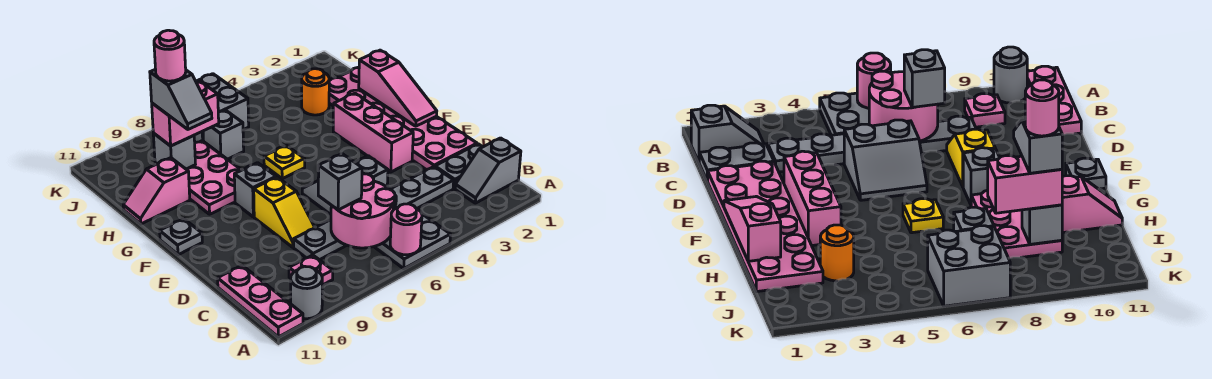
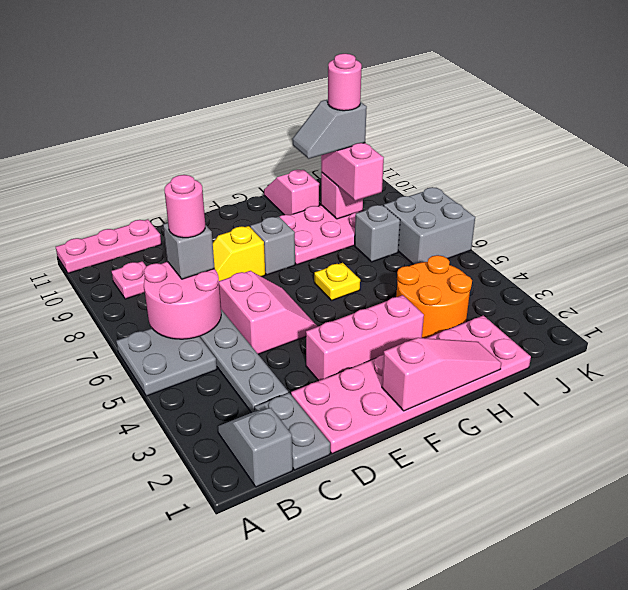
pink 1x1 round brick [390,204,422,255] -> pink 1x1 round brick moved to [164,175,205,238]
grey 1x1 round brick [291,267,322,319] -> none
grey 2x2 slope [302,156,388,215] -> pink 2x2 slope [219,271,317,354]
pink 1x3 slope [359,50,437,126] -> pink 1x3 slope turned to [382,338,501,411]
grey 1x1 plate [160,219,202,255] -> none
orange 1x1 round brick [302,69,329,115] -> orange 2x2 round brick [396,255,472,338]
grey 1x1 brick [153,133,195,169] -> pink 1x1 brick [321,173,363,219]

